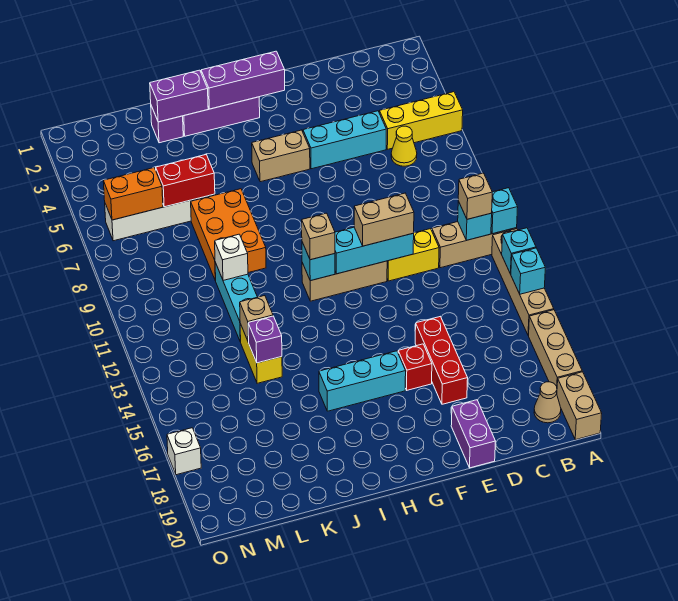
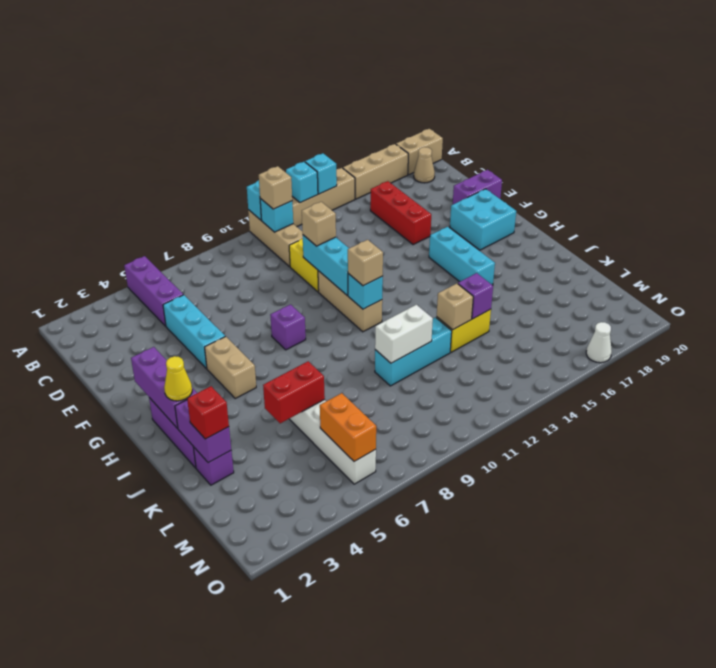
yellow 1x3 brick [379,92,463,149] -> purple 1x3 brick [124,256,183,326]
yellow 1x1 cone [391,126,417,166] -> yellow 1x1 cone moved to [164,356,192,401]
tan 1x2 brick [354,193,414,246] -> tan 1x1 brick [302,202,336,246]
red 1x3 brick [415,317,468,404] -> red 1x3 brick turned to [370,181,431,245]
red 1x1 brick [398,344,432,390] -> red 1x1 brick moved to [187,386,229,439]
none -> cyan 2x2 brick [450,189,516,250]
none -> purple 1x1 brick [270,305,306,350]
orange 2x3 brick [191,189,266,281] -> none
red 1x2 brick [156,155,215,207] -> red 1x2 brick turned to [263,361,325,423]
white 1x1 brick [215,234,248,280] -> white 1x2 brick [375,305,433,363]
white 1x1 brick [167,428,201,475] -> white 1x1 cone [586,322,612,363]

